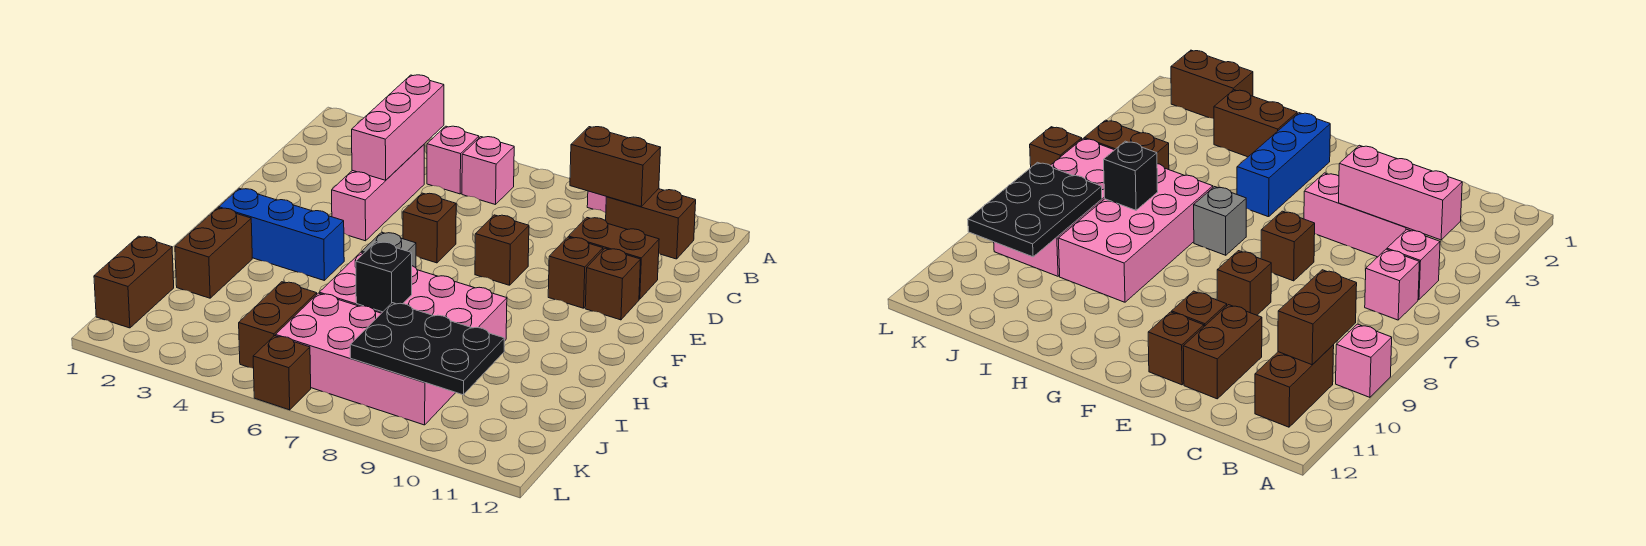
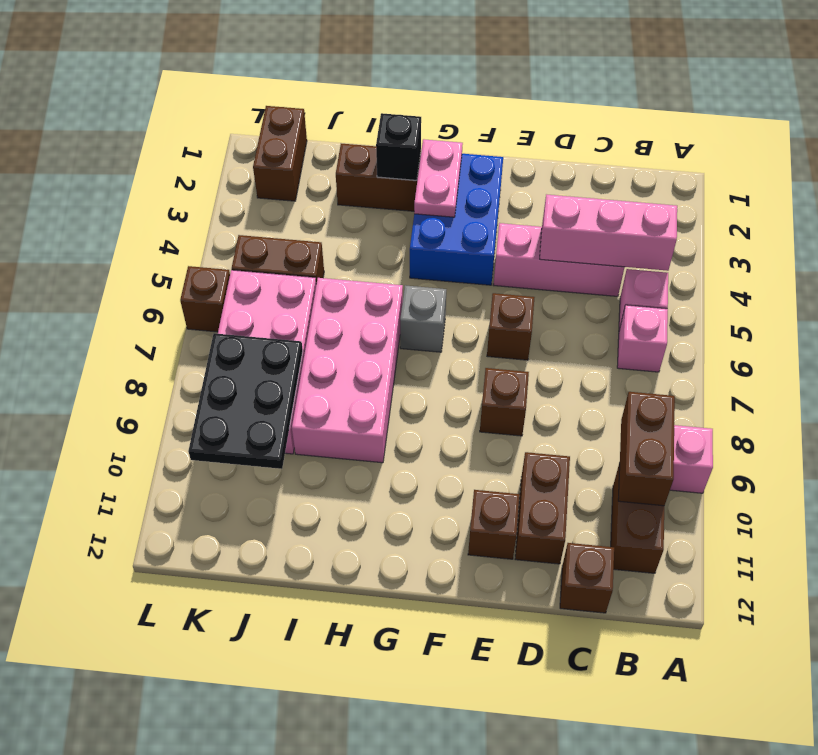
brown 1x1 brick [548,237,603,308] -> brown 1x1 brick moved to [560,543,614,613]
blue 1x3 brick [219,188,344,280] -> blue 2x3 brick [410,154,503,285]
none -> pink 1x2 plate [414,139,463,217]
black 1x1 brick [356,242,412,312] -> black 1x1 brick moved to [376,113,421,180]
brown 1x2 brick [94,236,174,328] -> brown 1x2 brick turned to [253,106,307,201]

